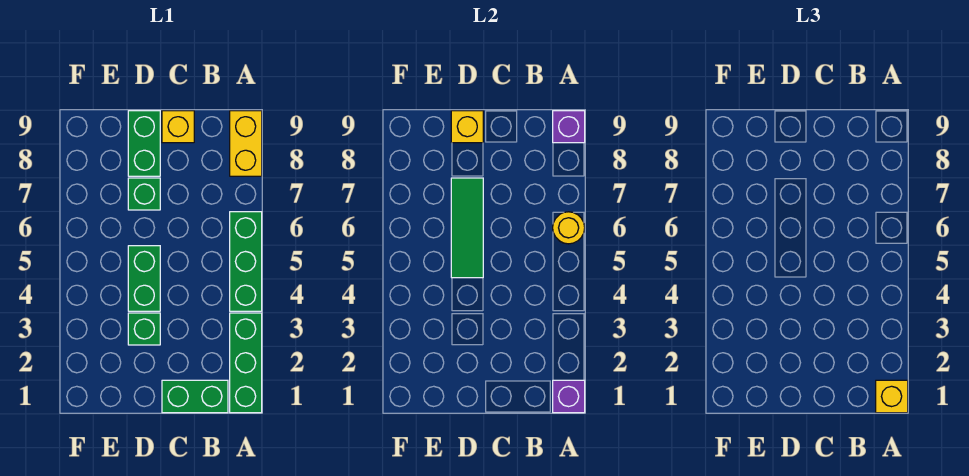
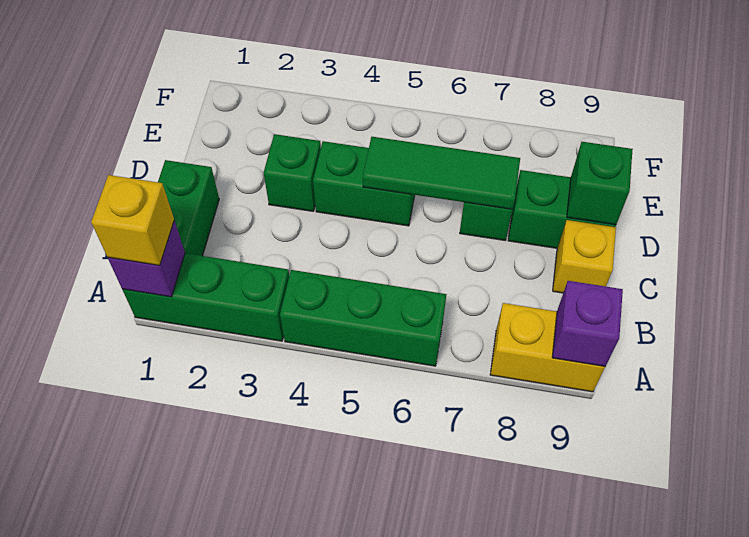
yellow 1x1 round brick [553,212,585,244] -> none
yellow 1x1 brick [451,111,483,143] -> green 1x1 brick [567,142,633,225]

